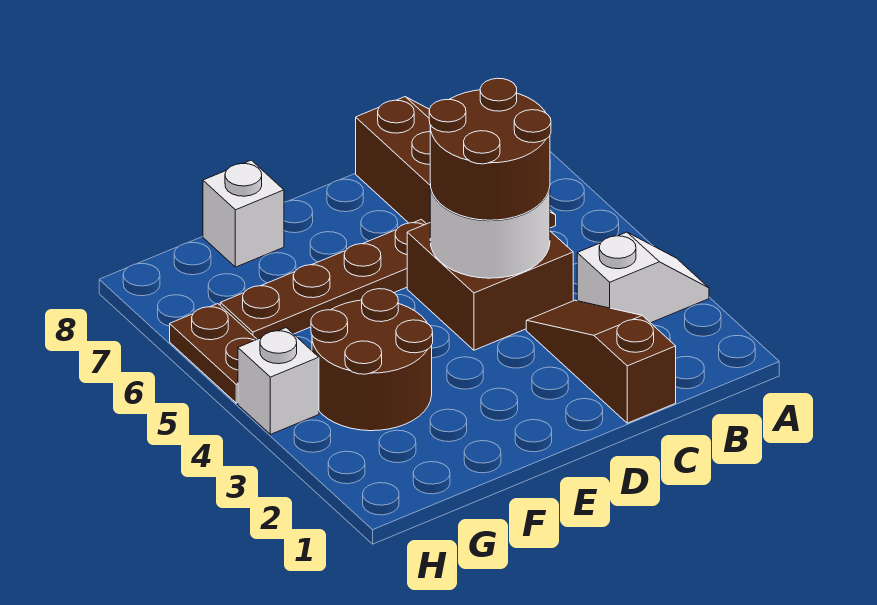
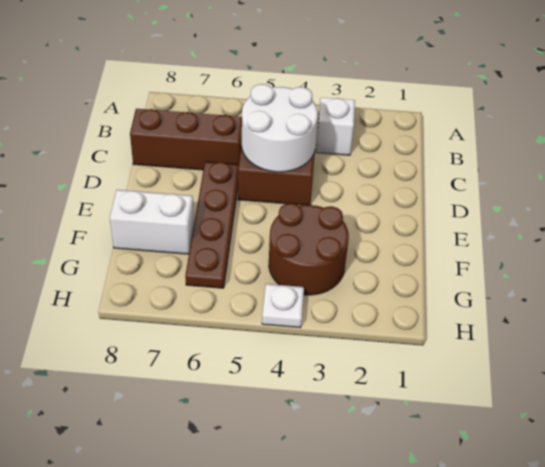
brown 1x3 slope [526,300,676,423] -> none
brown 2x2 round brick [429,78,551,220] -> none
white 1x1 brick [203,160,284,267] -> white 1x2 brick [110,190,194,254]
white 1x1 brick [238,328,319,434] -> white 1x1 plate [262,284,304,328]
brown 1x2 plate [170,304,257,403] -> none

